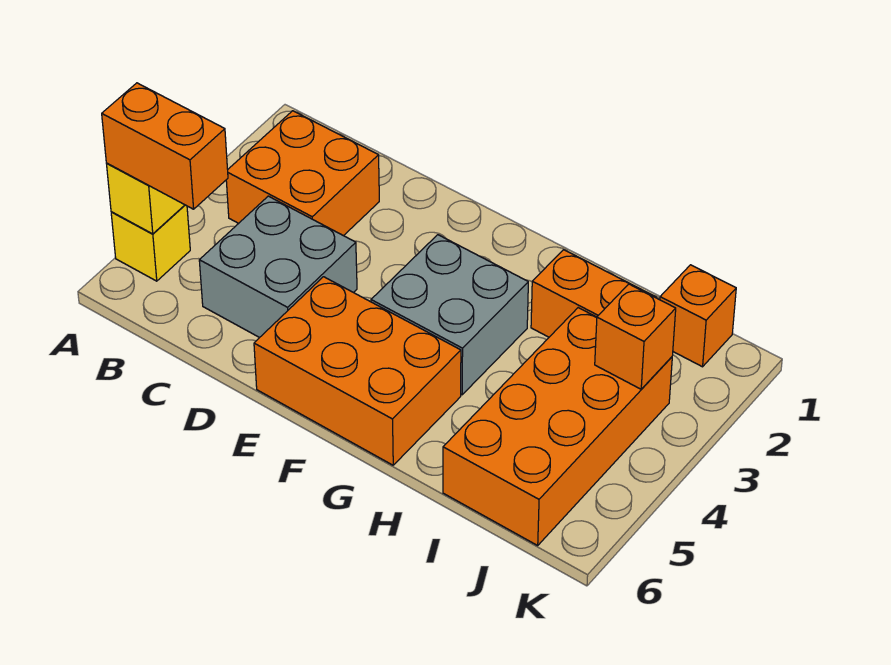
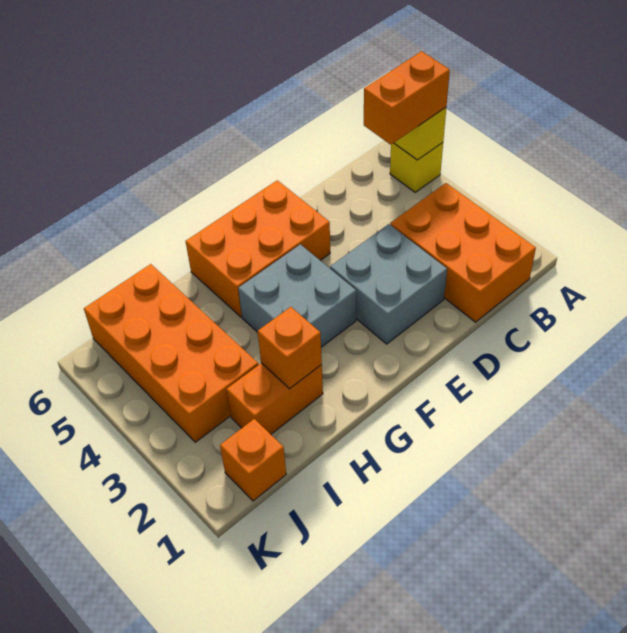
orange 2x2 brick [226,111,379,236] -> orange 2x3 brick [390,183,536,322]
grey 2x2 brick [199,196,357,338] -> grey 2x2 brick moved to [330,224,447,344]
orange 1x1 brick [595,284,676,389] -> orange 1x1 brick moved to [257,307,322,389]

